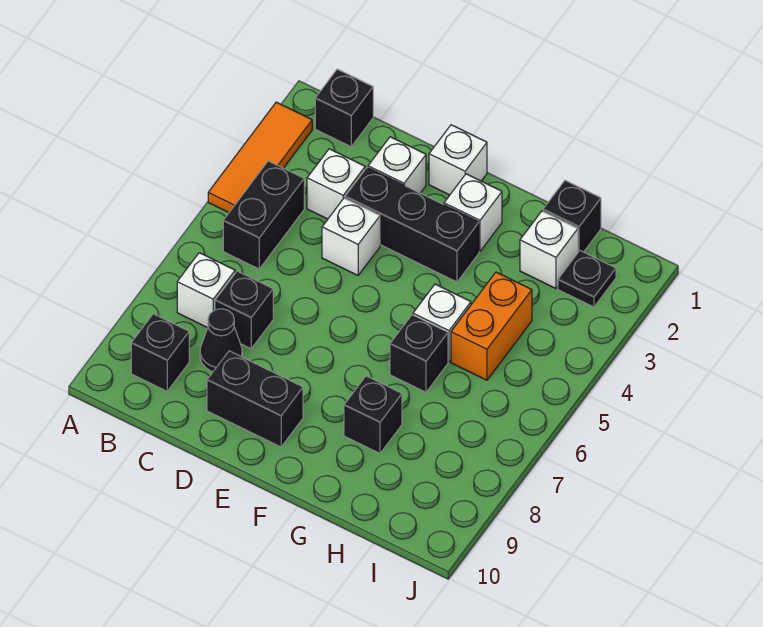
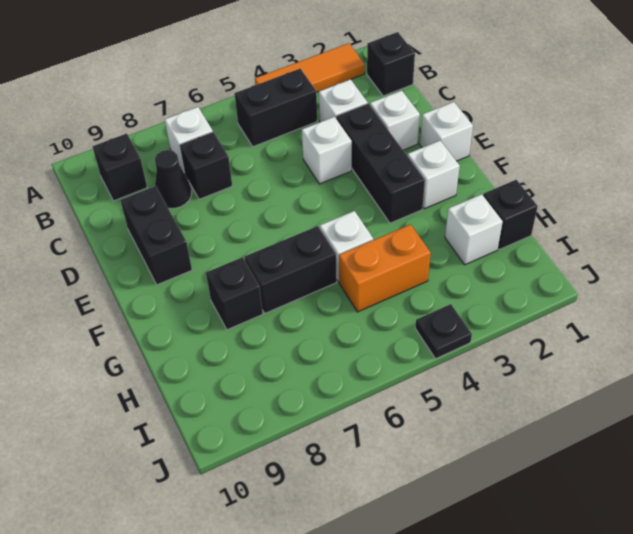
black 1x1 brick [390,315,448,392] -> black 1x2 brick [245,226,337,313]
black 1x1 plate [558,251,616,307] -> black 1x1 plate moved to [415,304,472,359]

